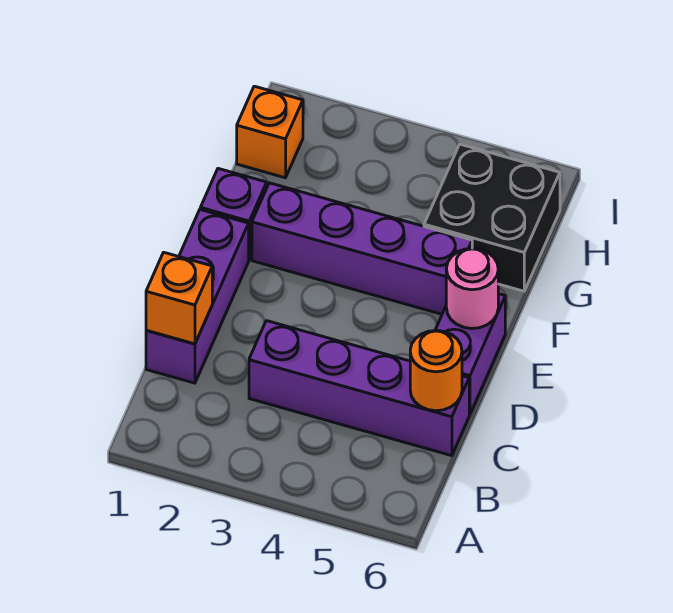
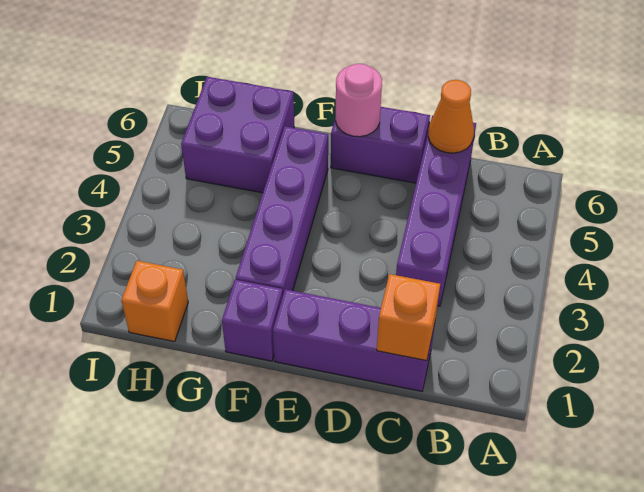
orange 1x1 round brick [410,330,462,411] -> orange 1x1 cone [428,80,474,153]
black 2x2 brick [424,144,560,291] -> purple 2x2 brick [181,77,294,193]

